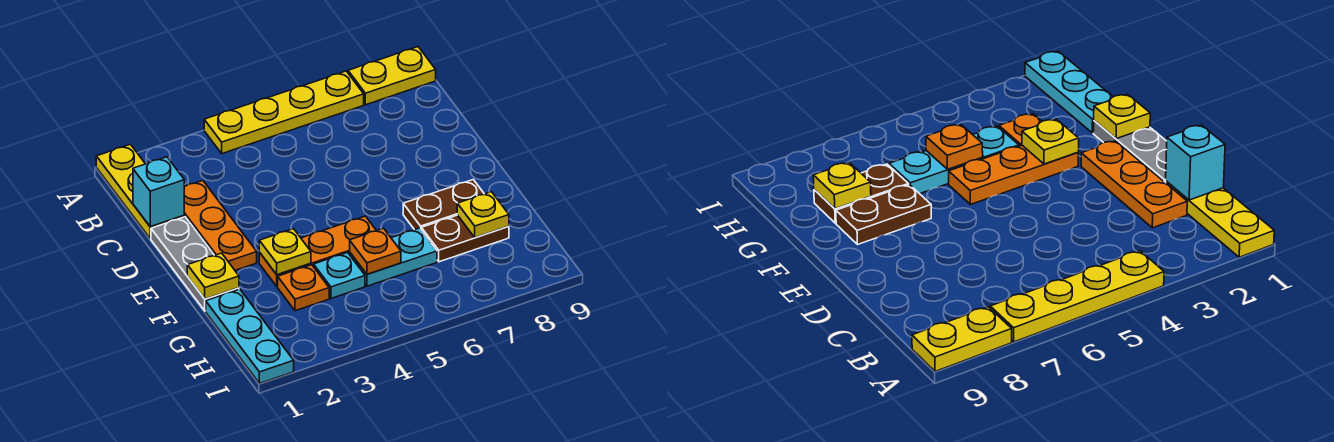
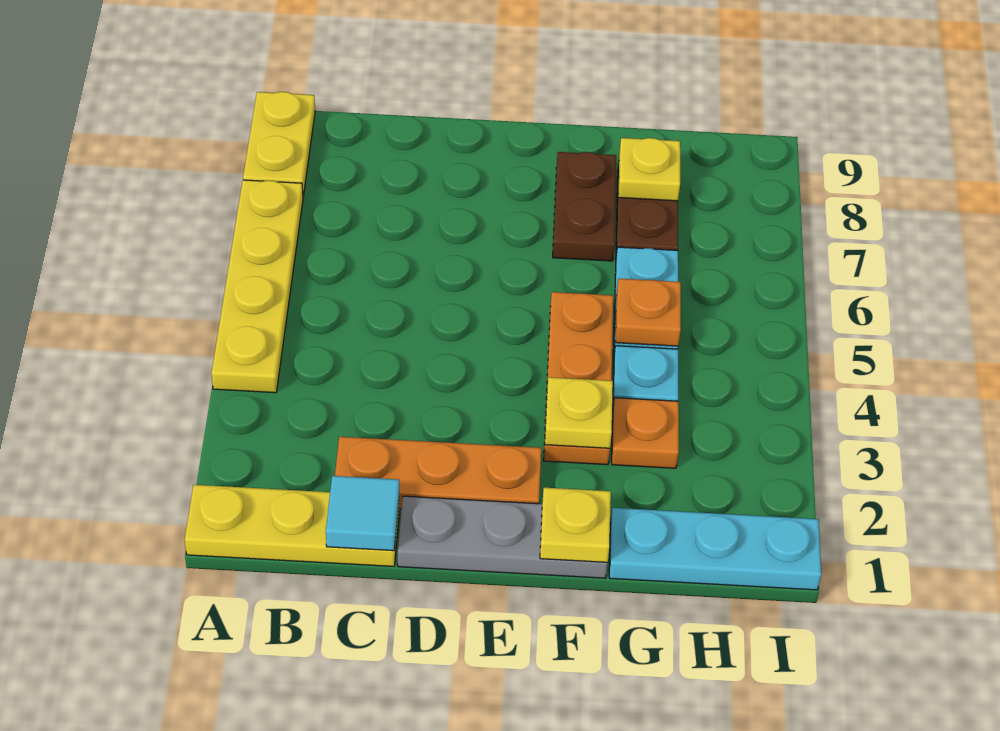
cyan 1x1 brick [133,157,184,227] -> cyan 1x1 tile [326,476,399,551]

